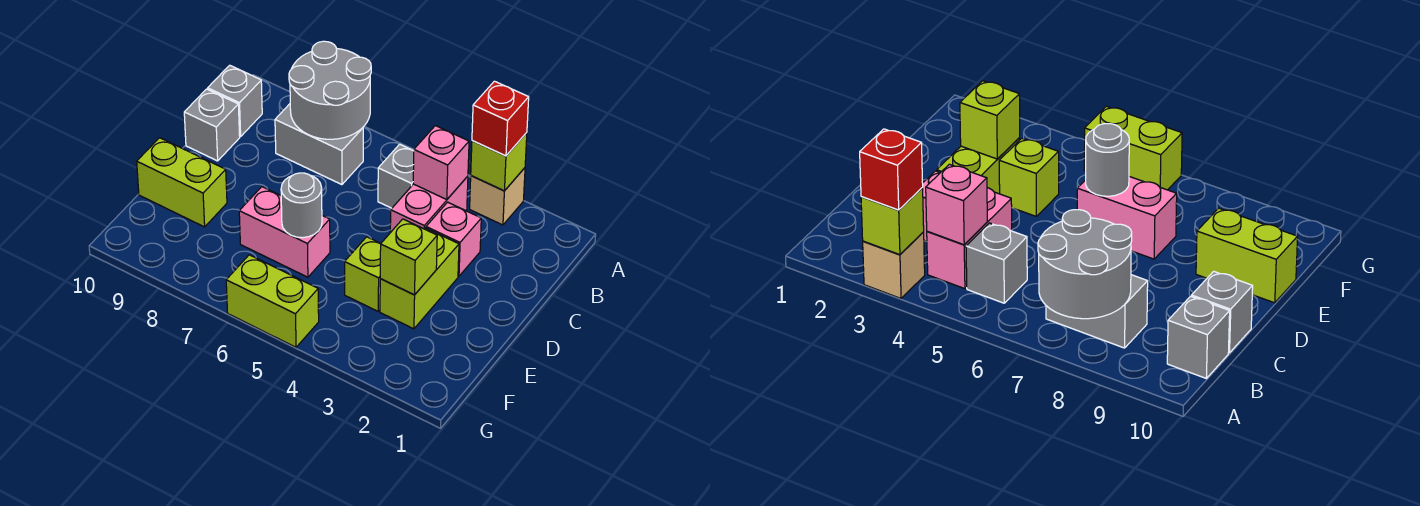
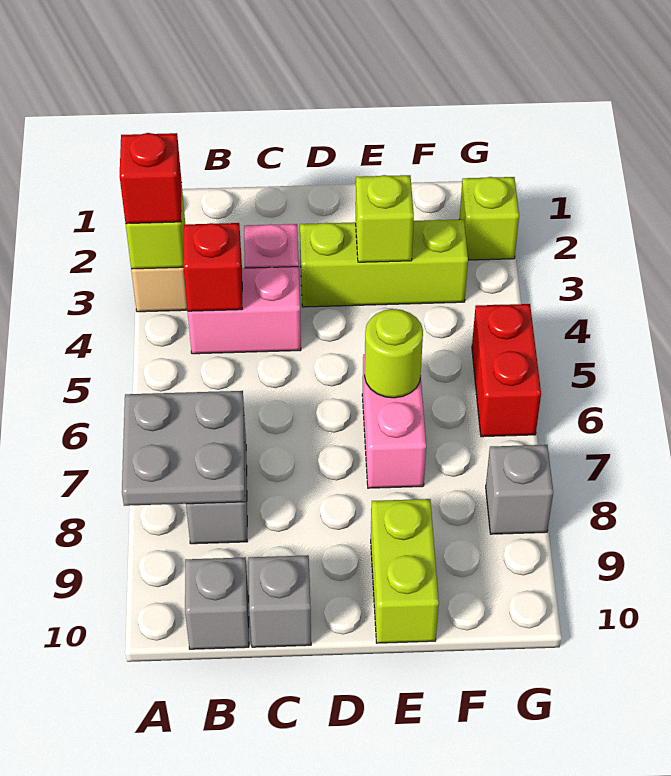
grey 2x2 round brick [289,41,371,139] -> grey 2x2 plate [122,391,245,506]
pink 1x1 brick [413,126,469,200] -> red 1x1 brick [183,223,242,311]
grey 1x1 brick [378,144,414,208] -> grey 1x1 brick moved to [486,445,553,534]
lime 1x2 brick [380,228,459,329] -> lime 1x3 brick [300,219,468,307]
lime 1x1 brick [345,237,381,311] -> lime 1x1 brick moved to [460,177,519,260]
grey 1x1 round brick [281,173,322,238] -> lime 1x1 round brick [365,309,423,398]
lime 1x2 brick [226,255,319,347] -> red 1x2 brick [472,304,541,437]

